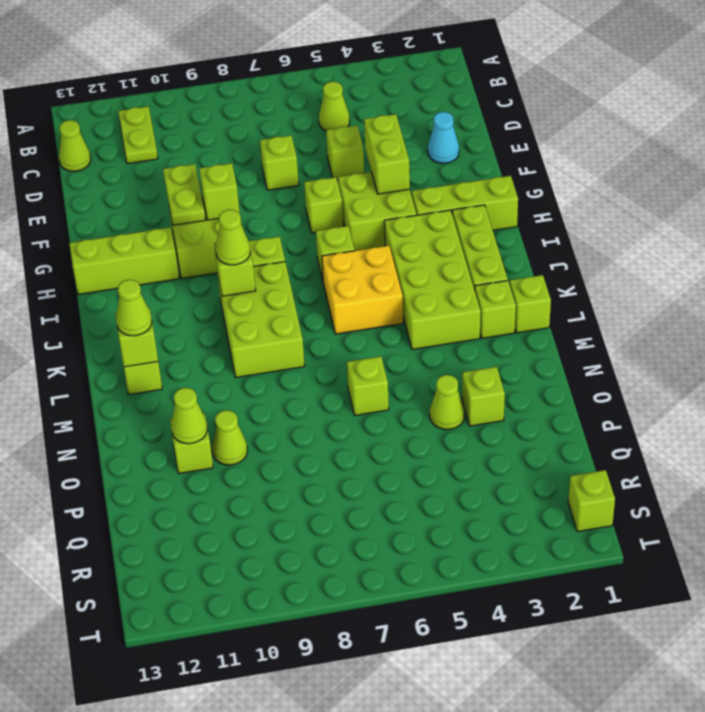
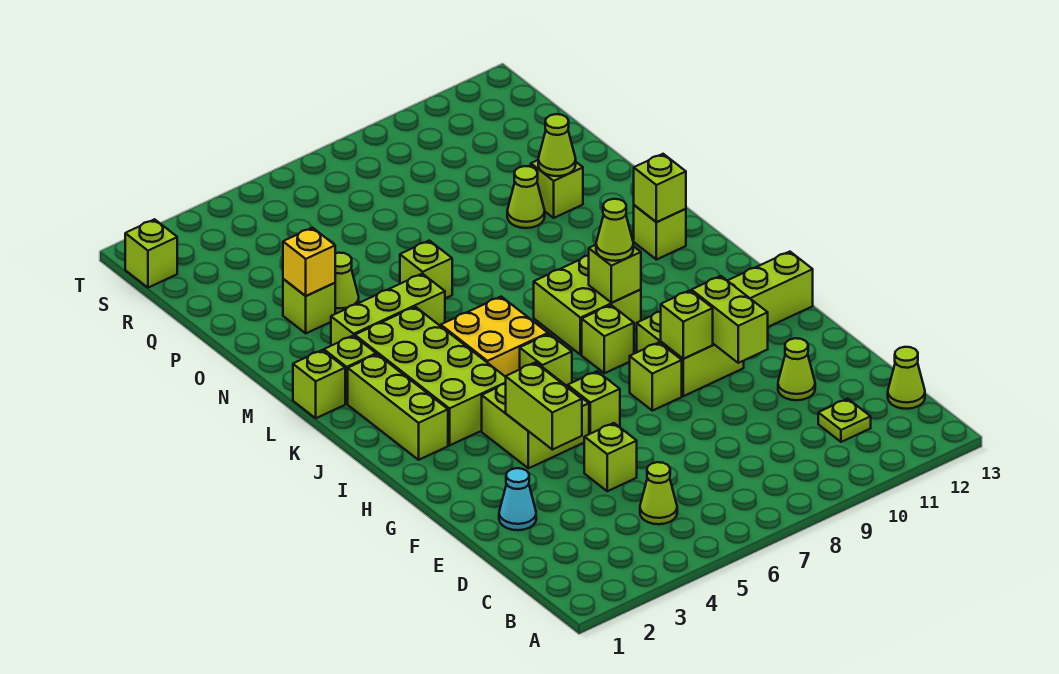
lime 1x2 plate [118,106,158,164] -> lime 1x1 plate [818,399,871,442]
lime 1x1 brick [260,135,299,190] -> lime 1x1 brick moved to [630,342,682,411]
lime 1x2 plate [163,164,205,225] -> lime 1x2 brick [691,276,768,363]
lime 1x3 brick [412,176,518,230] -> lime 1x3 brick moved to [331,274,445,346]
lime 2x3 brick [218,262,305,378] -> lime 2x2 brick [534,255,641,355]
lime 1x1 cone [116,280,152,336] -> lime 1x1 cone moved to [778,338,815,400]
none -> yellow 1x1 brick [283,228,335,296]

